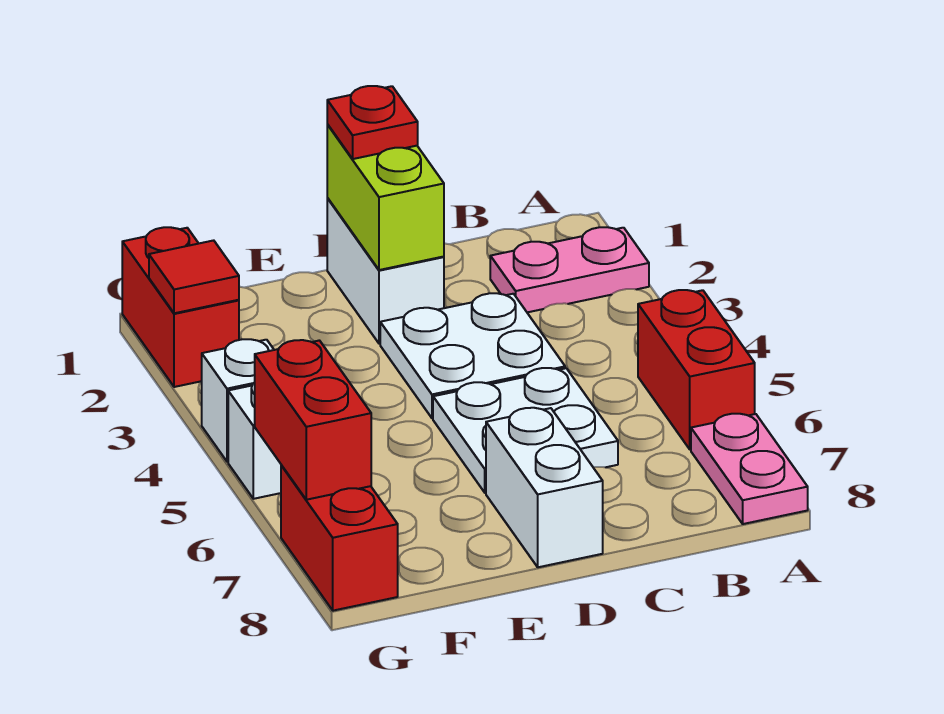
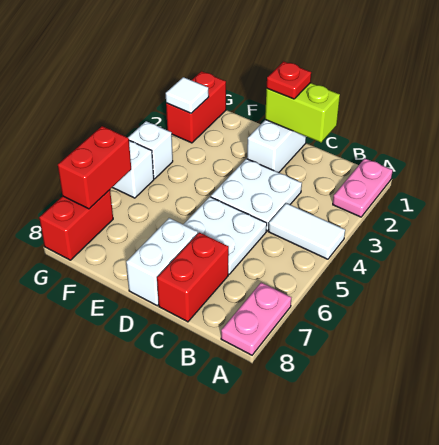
pink 1x2 plate [490,227,649,312] -> pink 1x2 plate turned to [333,158,393,217]
none -> white 1x2 tile [269,203,345,259]
red 1x2 brick [638,290,755,449] -> red 1x2 brick moved to [157,232,229,322]
lime 1x2 brick [327,125,444,270] -> lime 1x2 brick turned to [265,83,340,142]
red 1x1 tile [149,240,239,313] -> white 1x1 tile [166,77,209,113]

